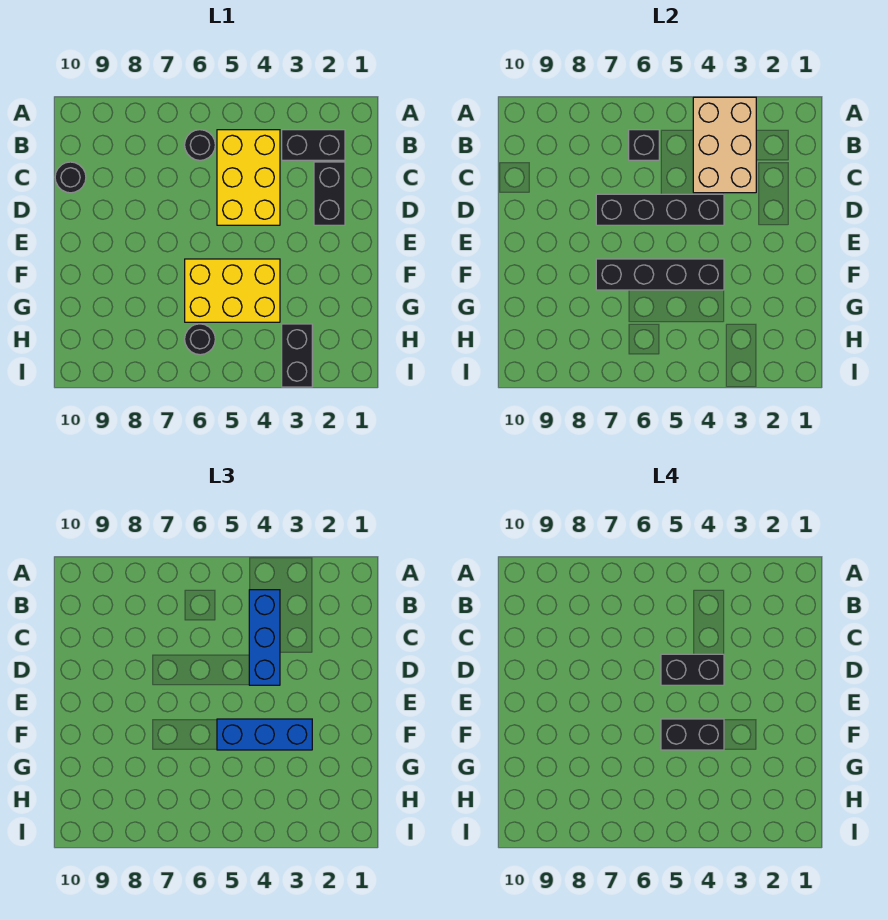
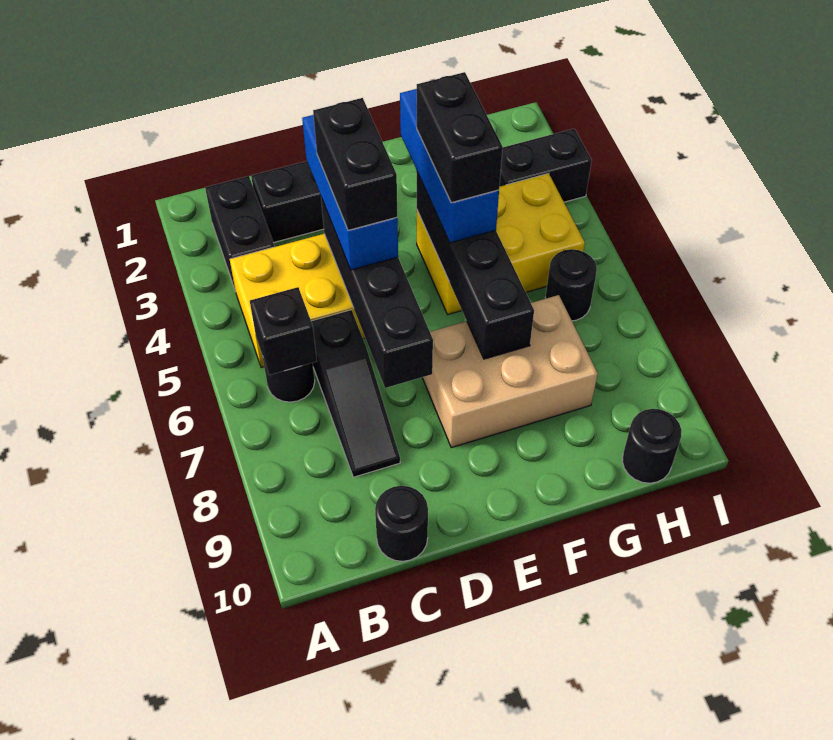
tan 2x3 brick [693,97,756,193] -> tan 2x3 brick moved to [422,295,598,448]
blue 1x3 brick [249,590,280,685] -> blue 1x3 brick turned to [302,115,398,270]
none -> black 1x3 slope [311,310,400,477]
yellow 2x3 brick [185,259,280,322] -> yellow 2x3 brick turned to [417,174,585,315]
none -> black 1x1 round brick [622,409,682,483]

